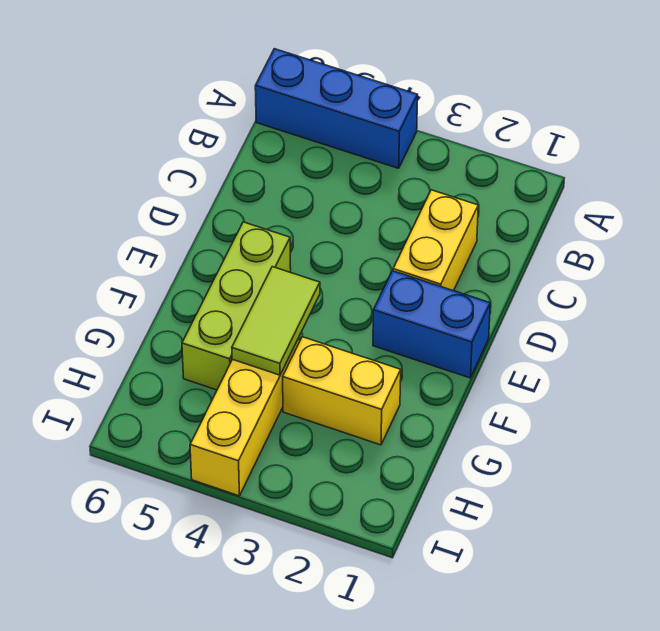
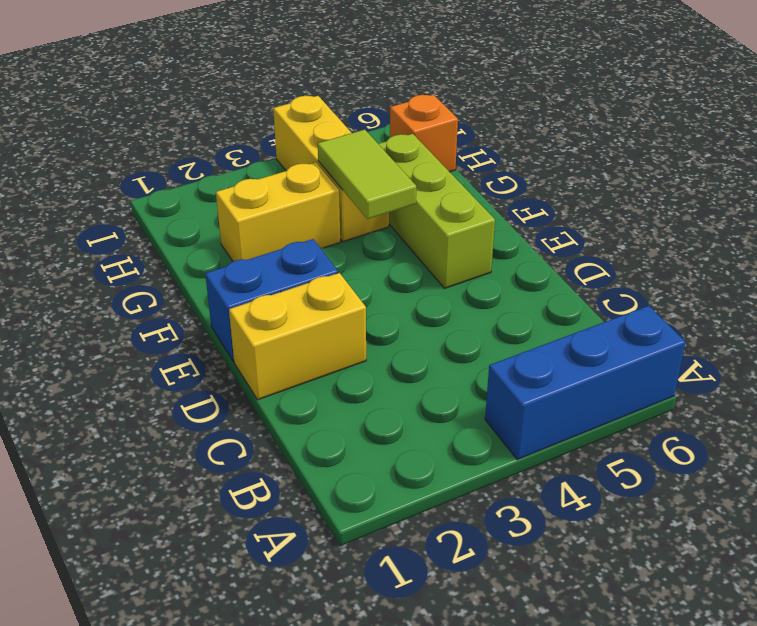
yellow 1x2 brick [393,190,478,291] -> yellow 1x2 brick turned to [229,273,366,400]
none -> orange 1x1 brick [390,95,458,172]

